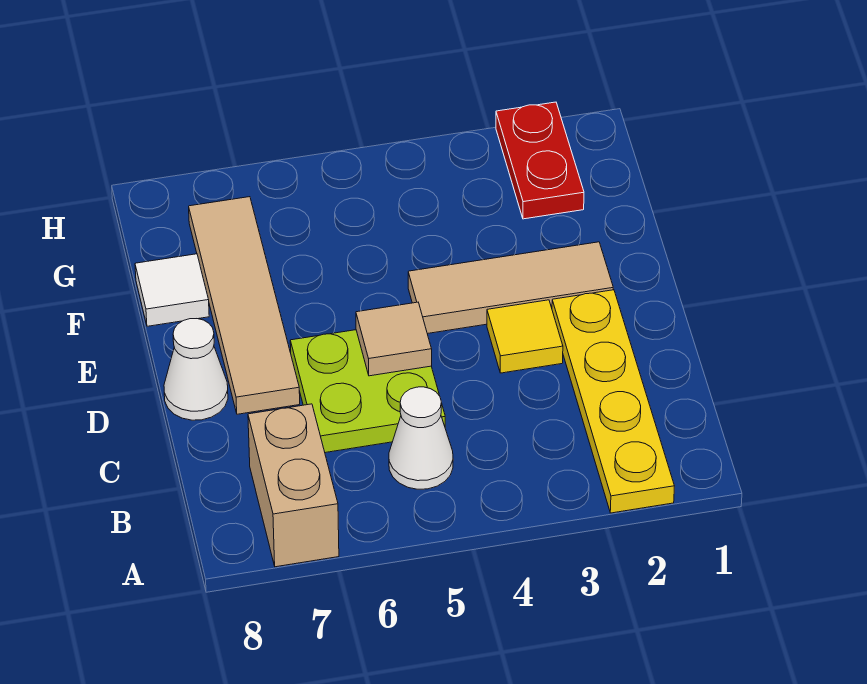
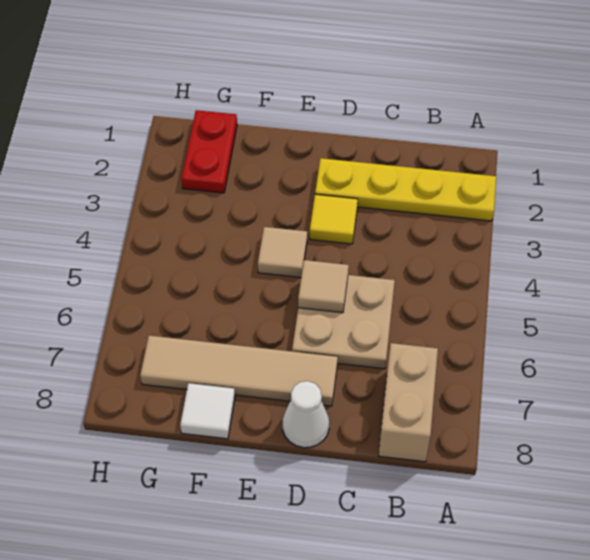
tan 1x2 brick [248,404,339,567] -> tan 1x2 brick turned to [378,343,438,462]
white 1x1 cone [389,387,453,489] -> none
lime 2x2 plate [290,330,445,453] -> tan 2x2 plate [292,275,395,369]
tan 1x3 tile [408,242,613,334] -> tan 1x1 tile [258,227,307,277]
red 1x2 plate [496,102,584,219] -> red 1x2 plate turned to [181,110,237,193]

